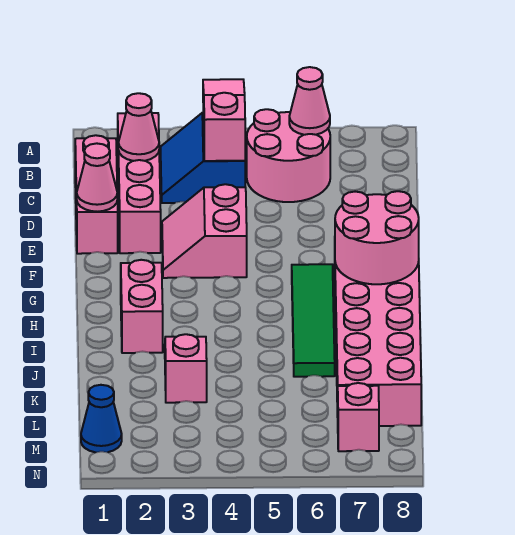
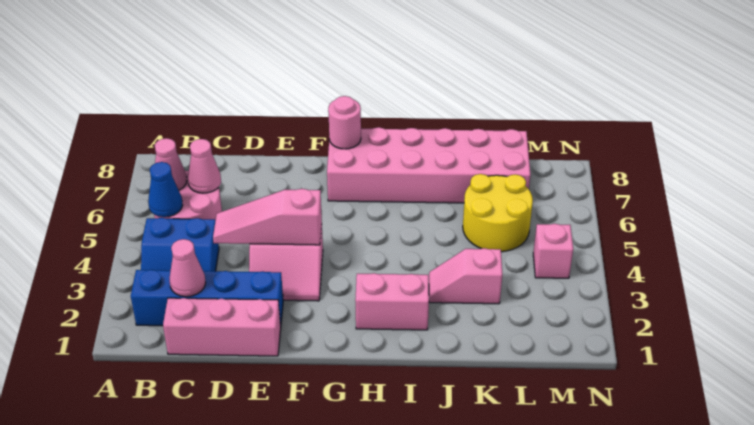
pink 1x3 slope [203,79,245,161] -> pink 1x3 slope moved to [213,189,322,245]
pink 1x4 brick [118,113,161,253] -> blue 1x4 brick [131,270,283,326]
pink 1x1 cone [77,143,117,212] -> pink 1x1 cone moved to [188,139,221,193]
green 1x4 tile [292,264,335,377] -> none
pink 2x2 round brick [335,191,419,284] -> pink 1x1 round brick [328,96,361,149]
none -> yellow 2x2 round brick [463,174,533,252]
blue 1x1 cone [81,385,122,452] -> blue 1x1 cone moved to [148,162,183,217]
pink 1x1 brick [338,383,379,451] -> pink 1x1 brick moved to [533,224,573,278]

